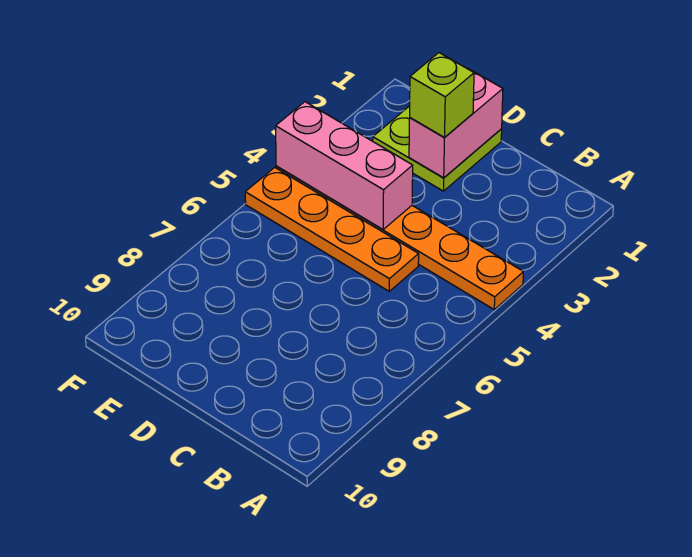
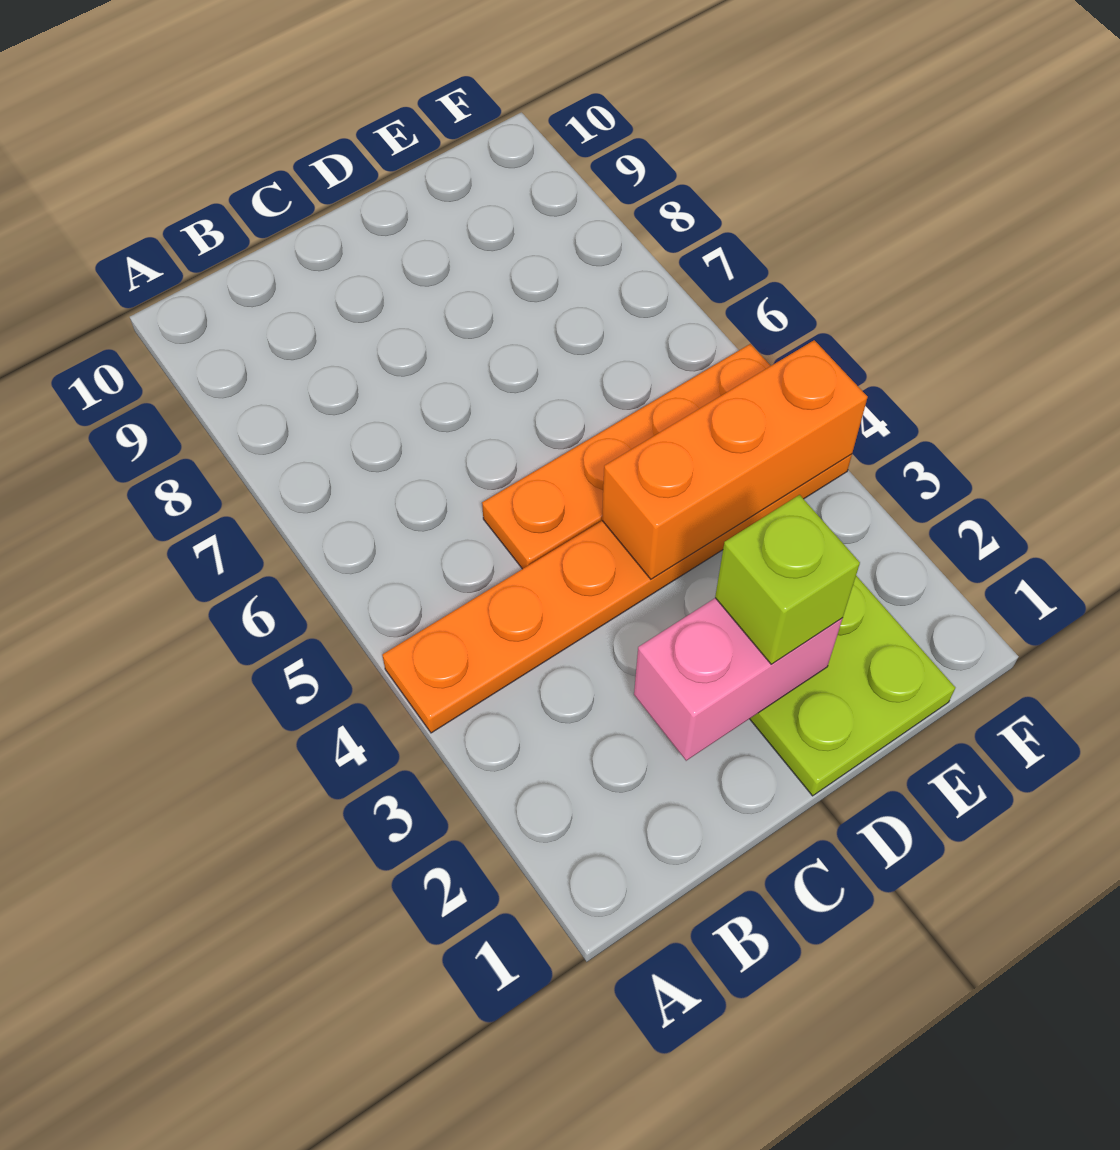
pink 1x2 brick [409,69,503,178] -> pink 1x2 brick turned to [634,598,843,761]
pink 1x3 brick [276,102,413,229] -> orange 1x3 brick [602,340,868,579]

